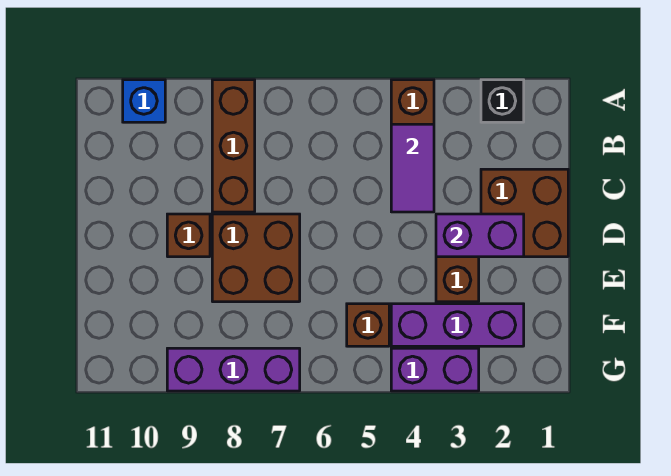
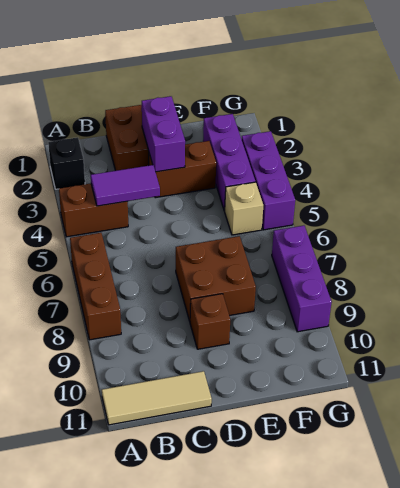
brown 1x3 brick [212,80,255,212] -> brown 1x3 brick turned to [70,233,121,340]
blue 1x1 brick [123,80,165,122] -> none
none -> tan 1x3 tile [102,371,212,425]
brown 1x1 brick [347,304,389,346] -> tan 1x1 brick [225,182,263,235]
purple 1x2 brick [391,348,479,391] -> purple 1x3 brick [242,131,295,230]

